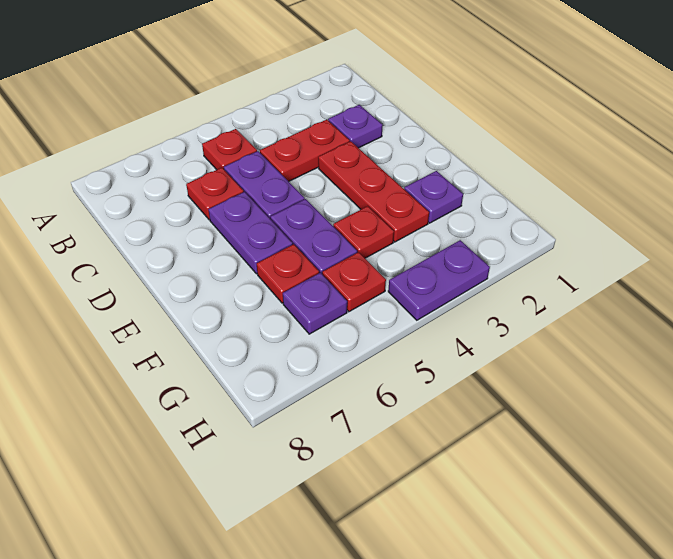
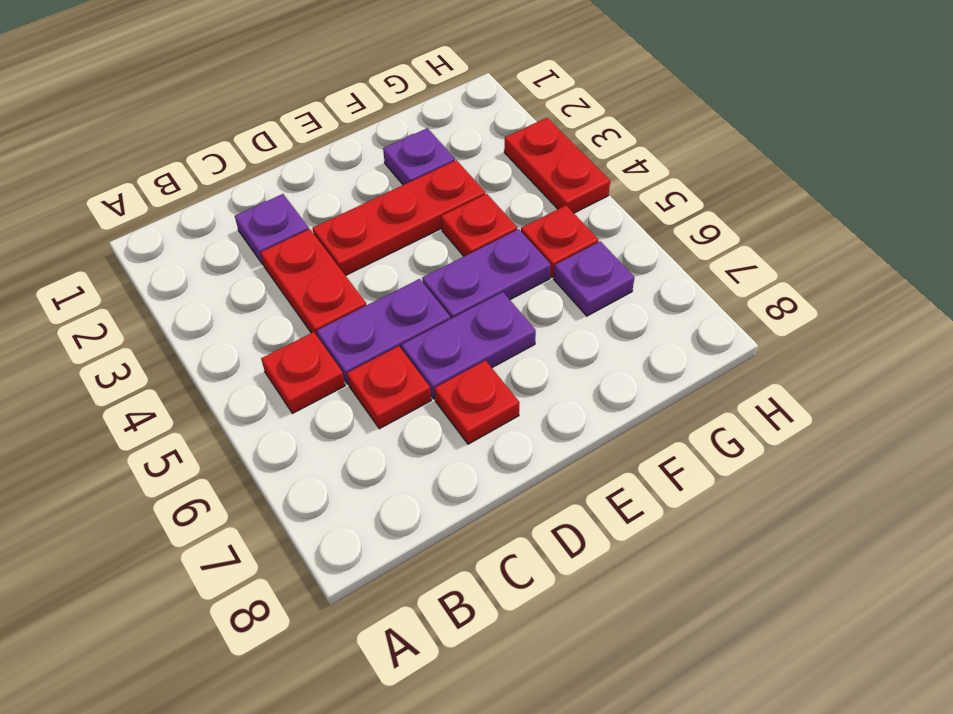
red 1x1 plate [257,244,319,303] -> red 1x1 plate moved to [435,360,520,444]
purple 1x2 plate [388,240,490,320] -> red 1x2 plate [504,118,610,213]

